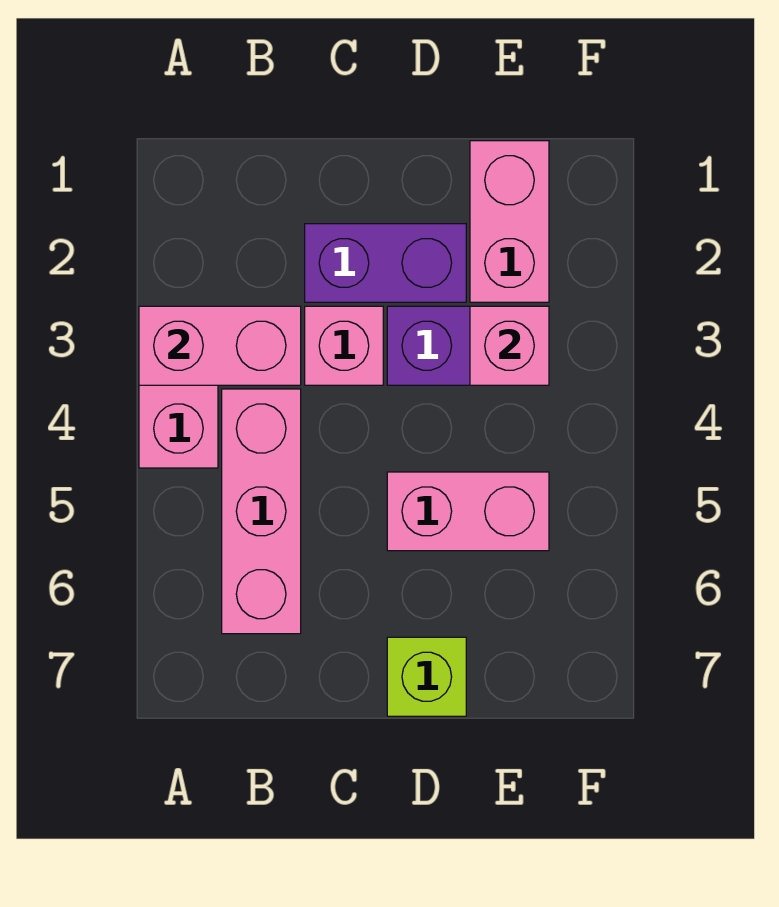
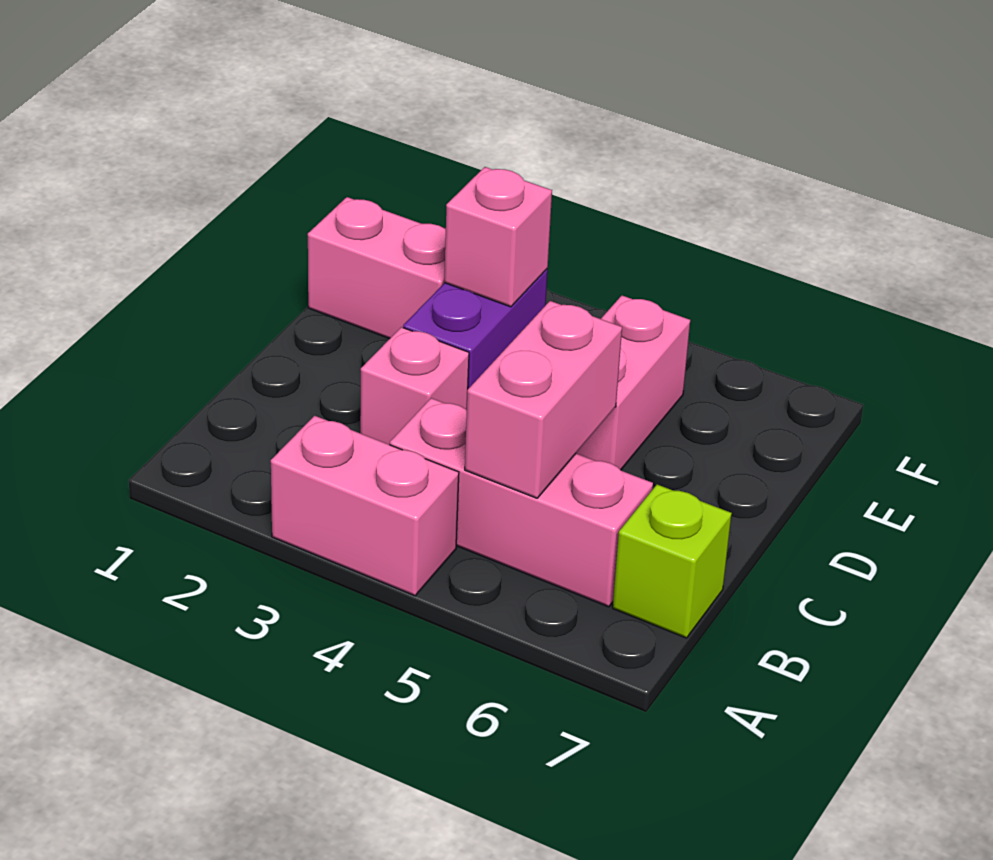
pink 1x2 brick [139,306,301,385] -> pink 1x2 brick moved to [465,301,622,498]
purple 1x2 brick [305,224,466,302] -> none
lime 1x1 brick [387,637,466,716] -> lime 1x1 brick moved to [613,484,732,638]

